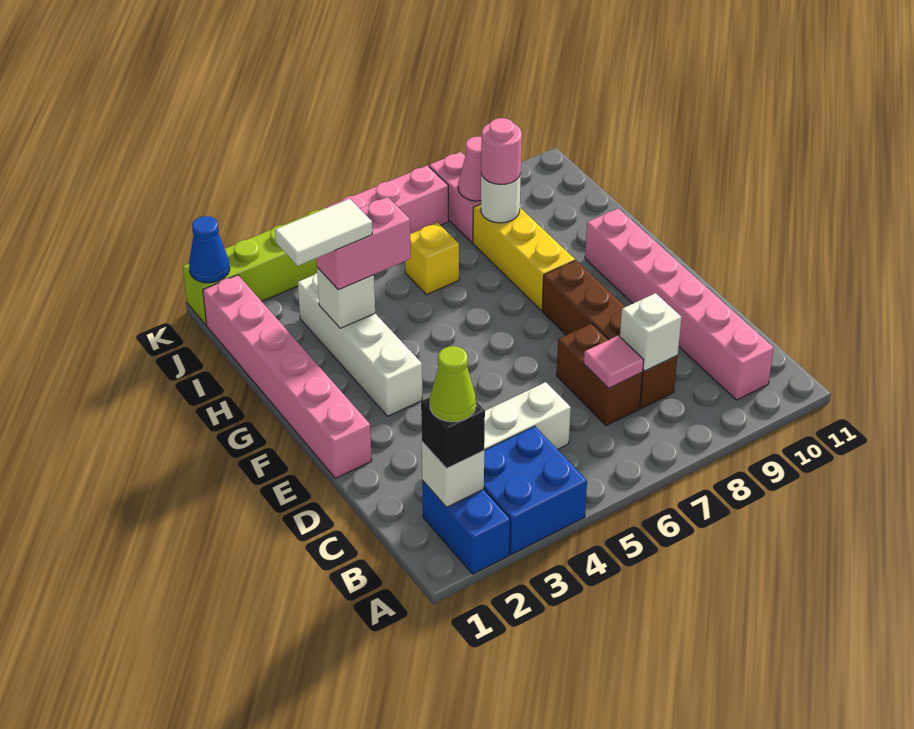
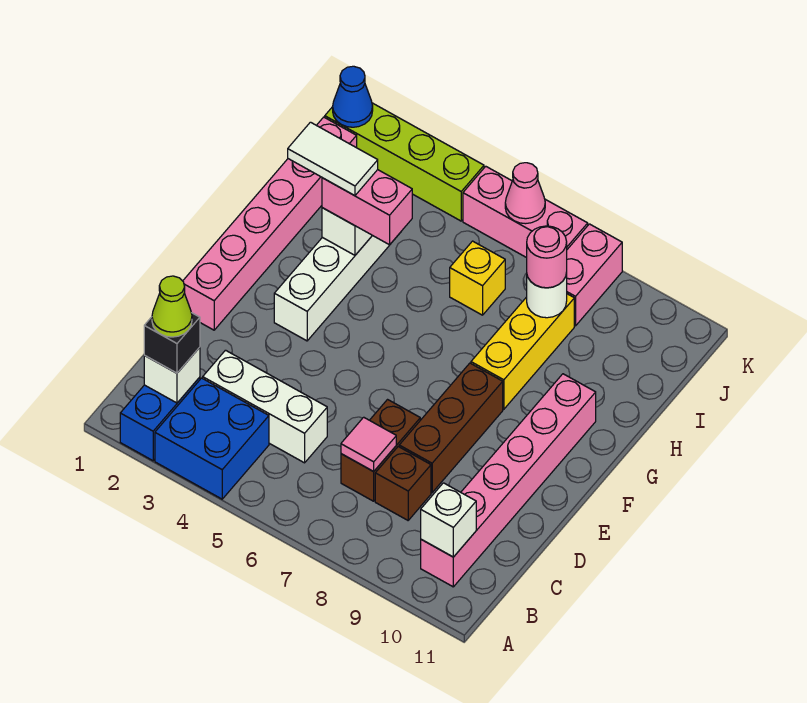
white 1x1 brick [620,293,681,371] -> white 1x1 brick moved to [421,483,476,557]
pink 1x1 cone [458,137,482,201] -> pink 1x1 cone moved to [505,163,545,224]

